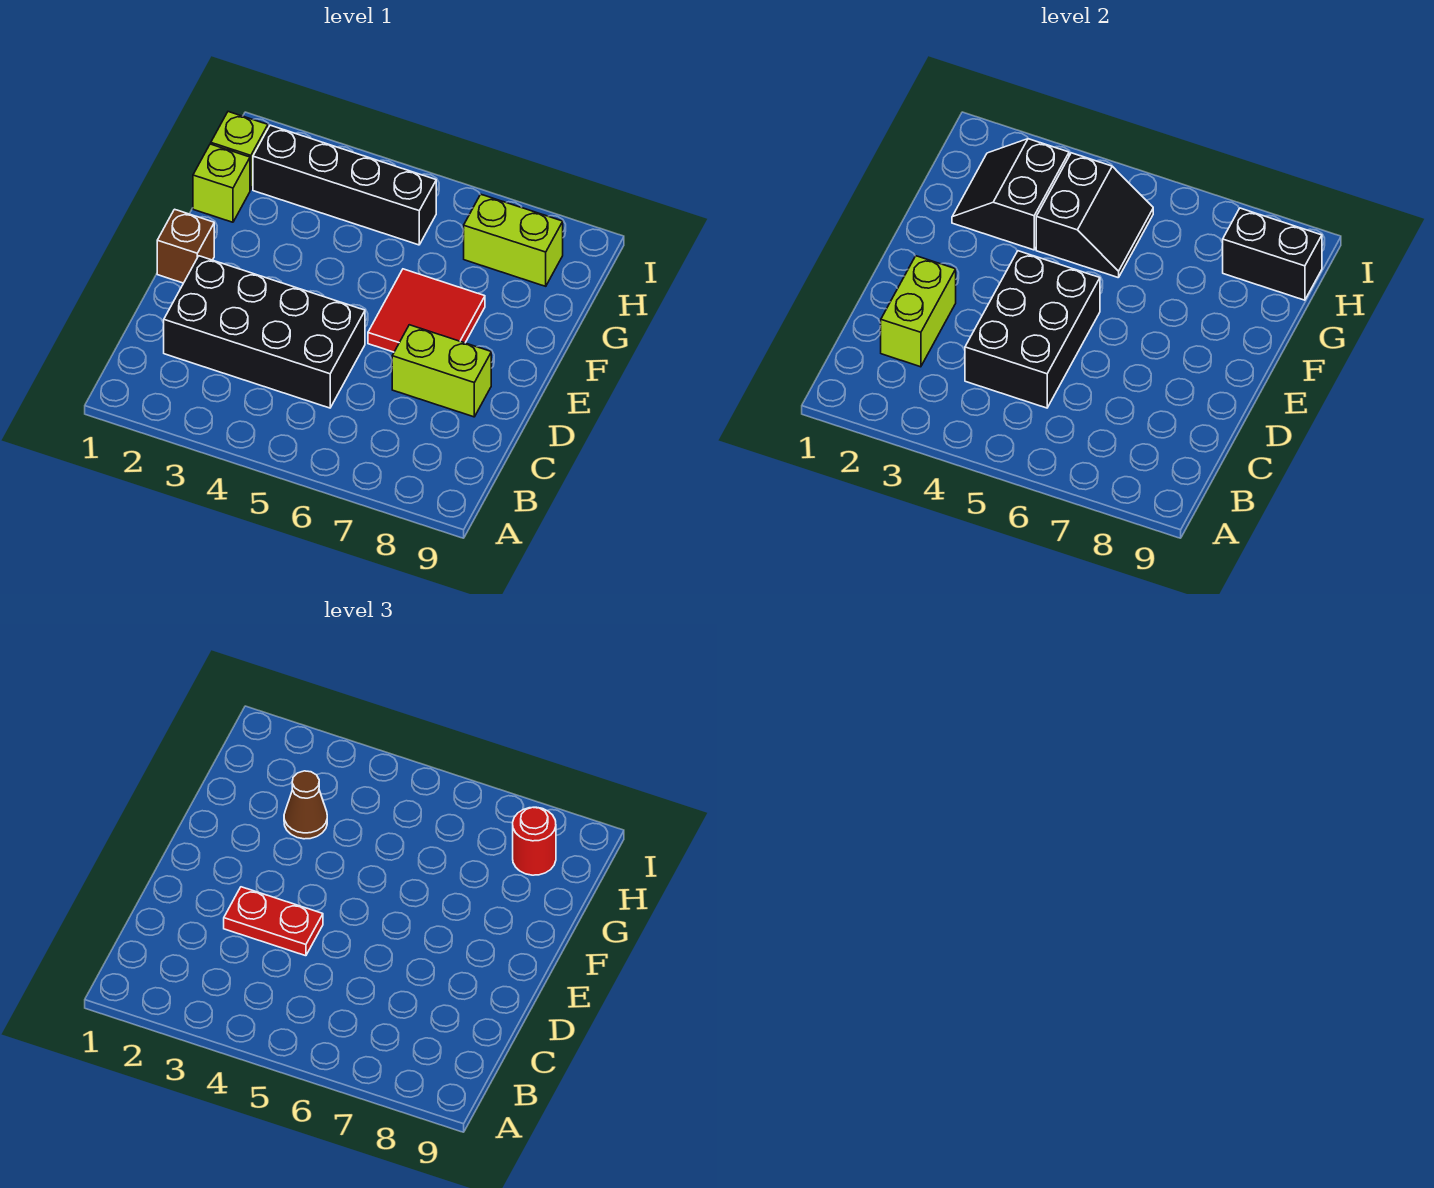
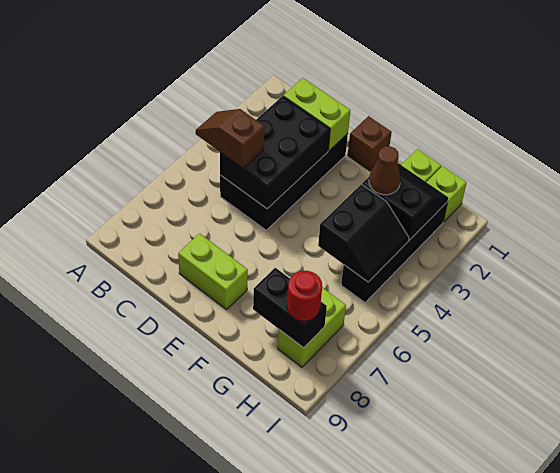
none -> brown 1x2 slope [196,109,265,168]
black 2x3 brick [965,251,1100,408] -> black 2x3 brick turned to [220,96,330,209]
red 1x2 plate [224,887,323,956] -> none
lime 1x2 brick [392,325,491,417] -> lime 1x2 brick turned to [178,233,248,310]
red 2x2 tile [368,269,485,352] -> none
black 2x2 slope [1036,153,1153,278] -> black 2x2 slope turned to [318,184,409,282]
black 1x2 brick [1223,208,1322,300] -> black 1x2 brick turned to [253,268,327,348]

